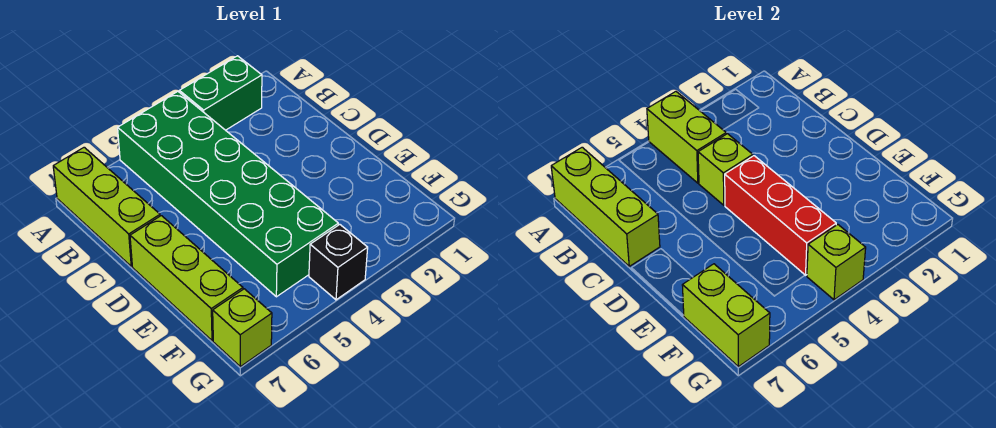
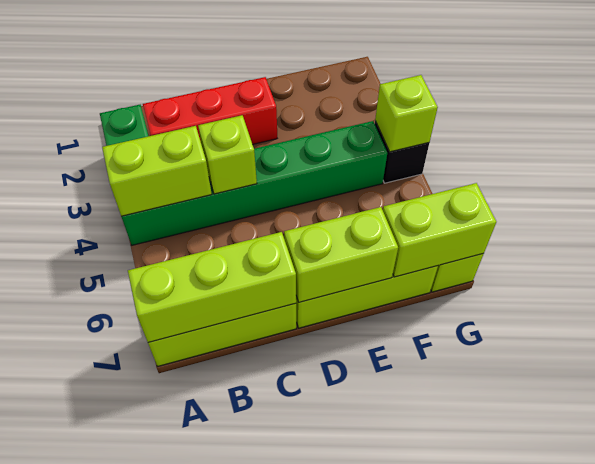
green 2x6 brick [118,92,338,297] -> green 1x6 brick [121,121,387,245]
red 1x3 brick [725,156,836,275] -> red 1x3 brick moved to [143,77,277,144]
none -> lime 1x2 brick [284,207,398,302]

